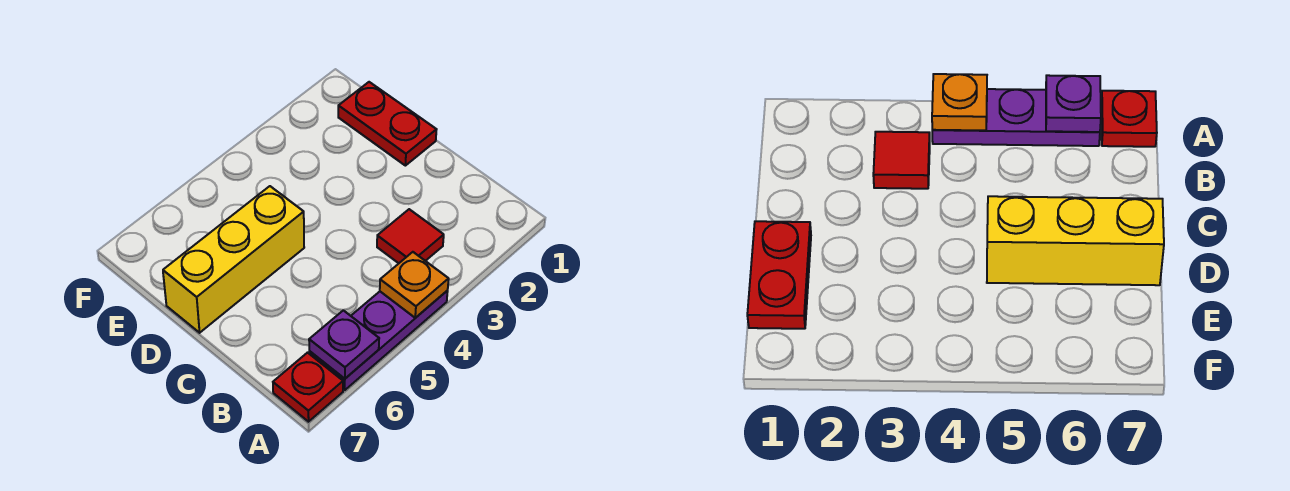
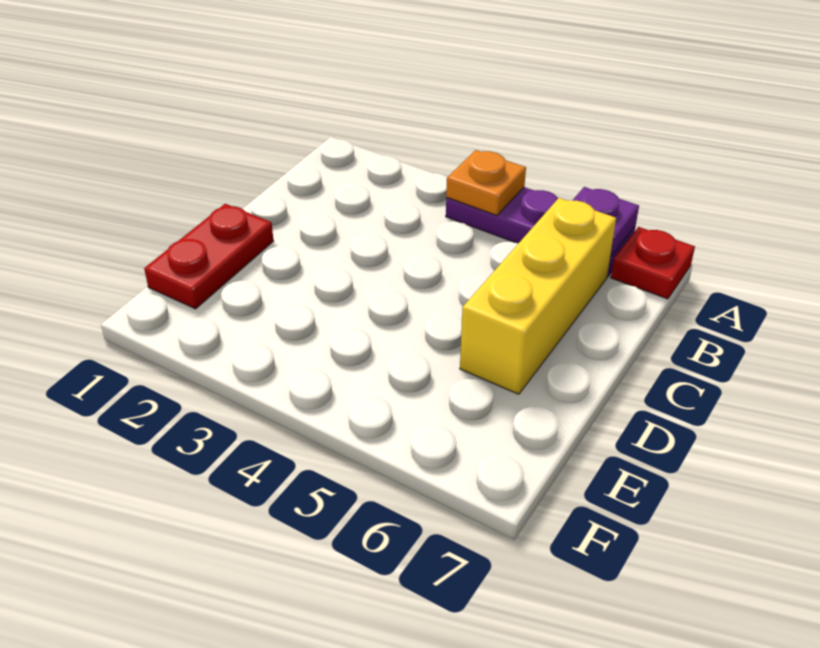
red 1x1 tile [377,209,444,263] -> none
yellow 1x3 brick [163,186,304,333] -> yellow 1x3 brick turned to [460,198,616,394]

